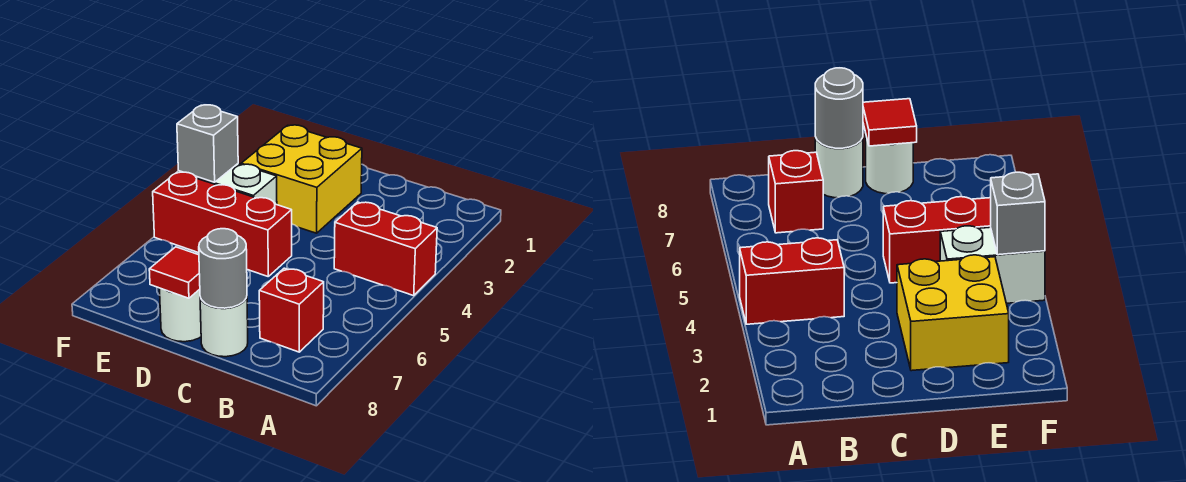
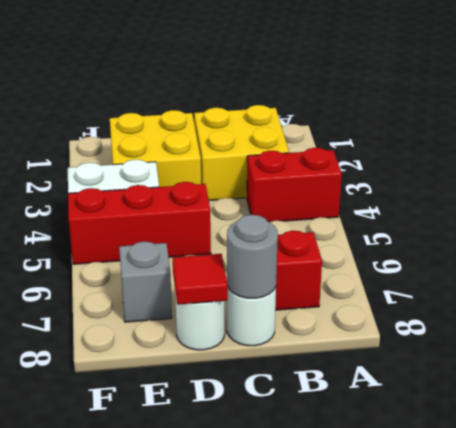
none -> yellow 2x2 brick [194,105,289,201]
grey 1x1 brick [177,105,238,182] -> grey 1x1 brick moved to [119,241,172,322]

